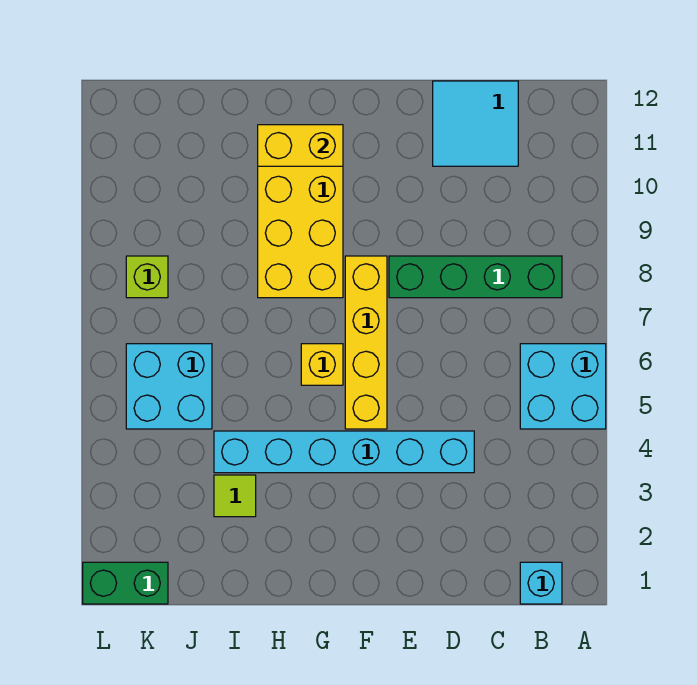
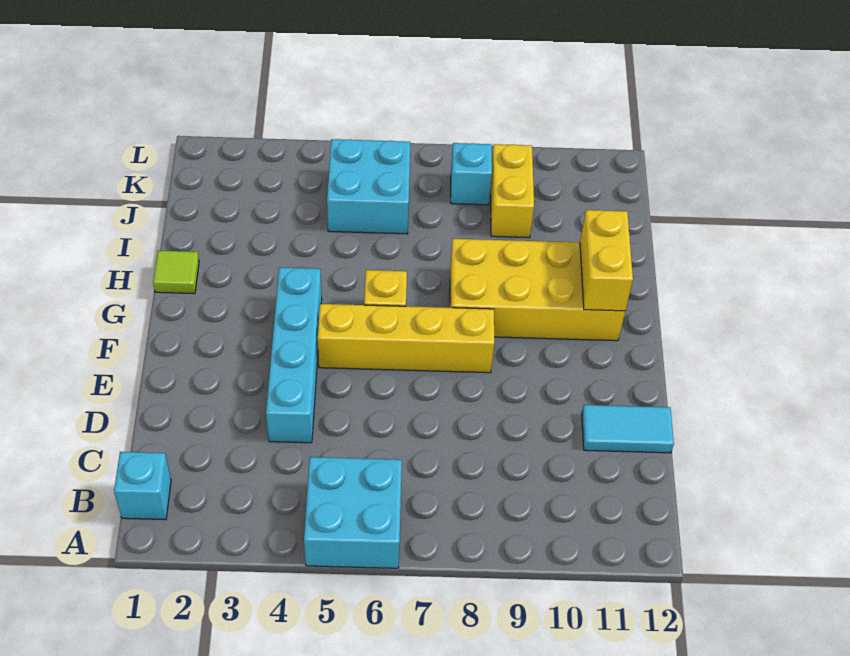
green 1x4 brick [389,256,562,298] -> none
cyan 2x2 tile [433,81,518,166] -> cyan 1x2 tile [582,405,674,453]
cyan 1x6 brick [214,431,474,473] -> cyan 1x4 brick [266,267,322,443]
lime 1x1 tile [214,475,256,517] -> lime 1x1 tile moved to [153,251,199,294]
none -> yellow 1x2 brick [491,144,534,238]
green 1x2 brick [83,562,168,604] -> none
lime 1x1 brick [126,256,168,298] -> cyan 1x1 brick [451,143,492,205]

